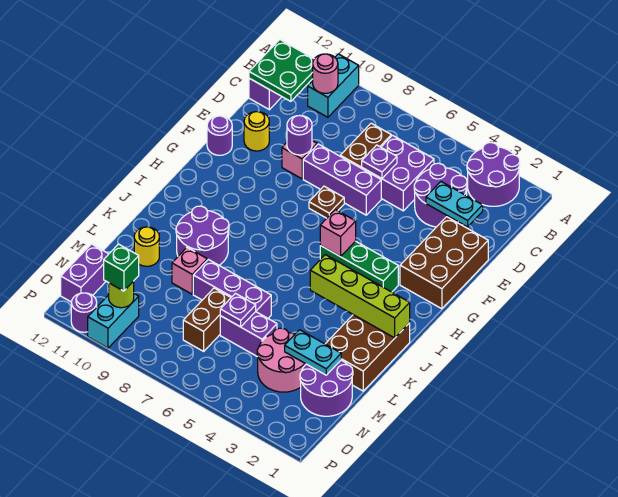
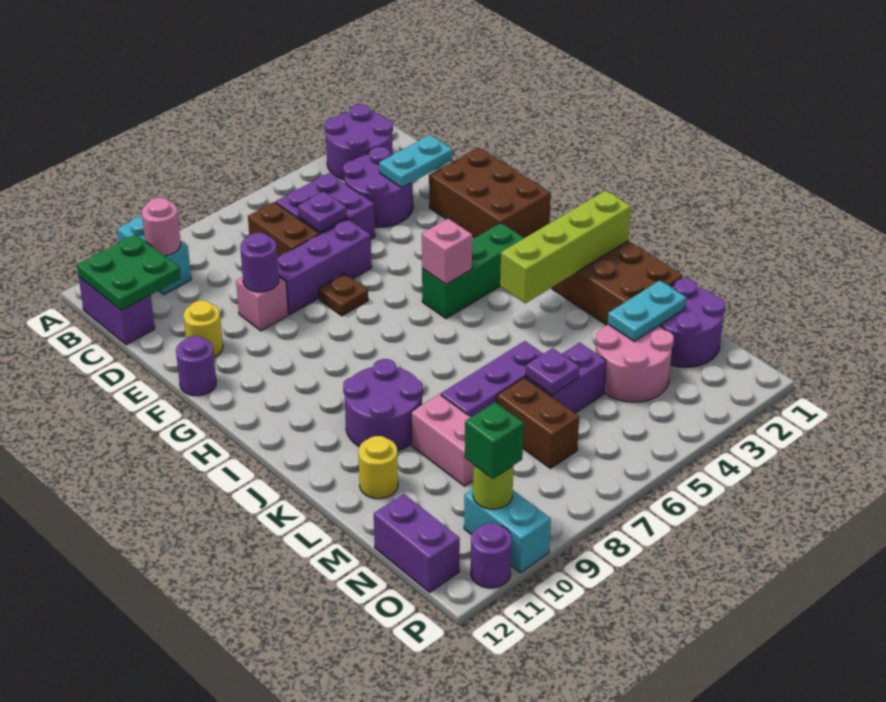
pink 1x1 brick [172,248,207,294] -> pink 1x2 brick [411,394,473,486]

